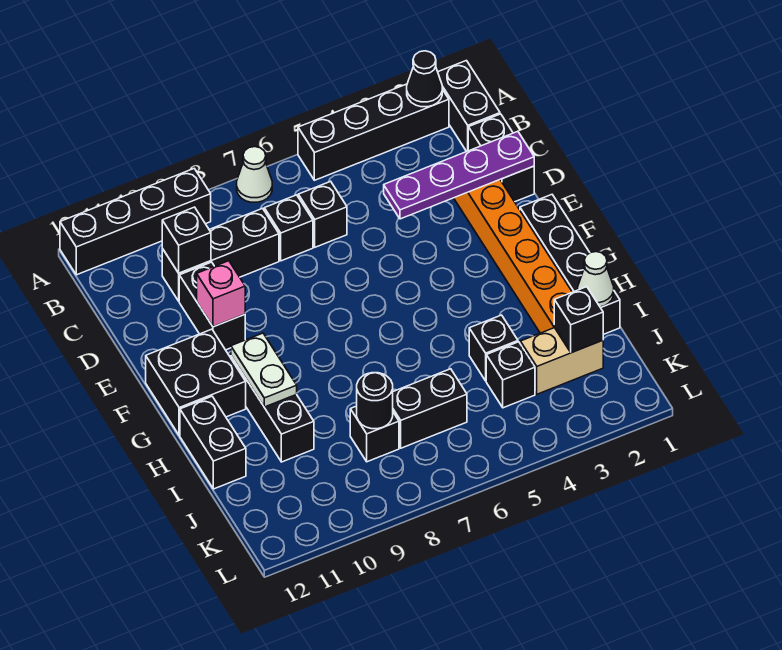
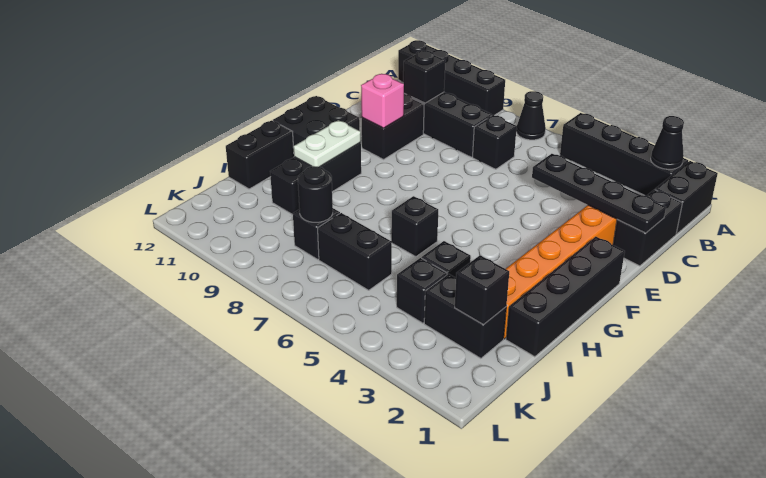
white 1x1 cone [237,147,272,202] -> black 1x1 cone [516,91,546,140]
black 1x1 brick [298,181,347,247] -> black 1x1 brick moved to [391,196,438,257]
purple 1x4 plate [384,131,534,219] -> black 1x4 plate [532,154,666,233]
white 1x1 cone [578,252,614,307] -> none
tan 1x2 brick [520,328,603,394] -> black 1x2 brick [424,274,506,358]

